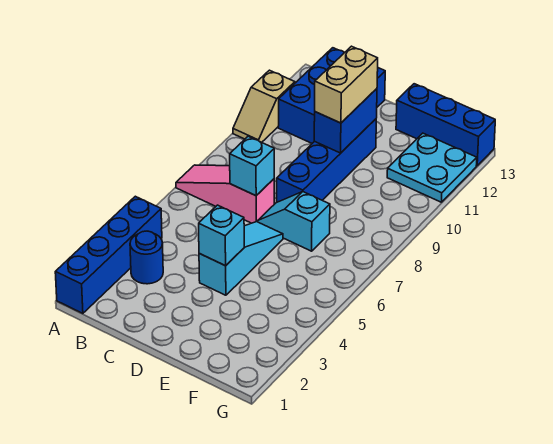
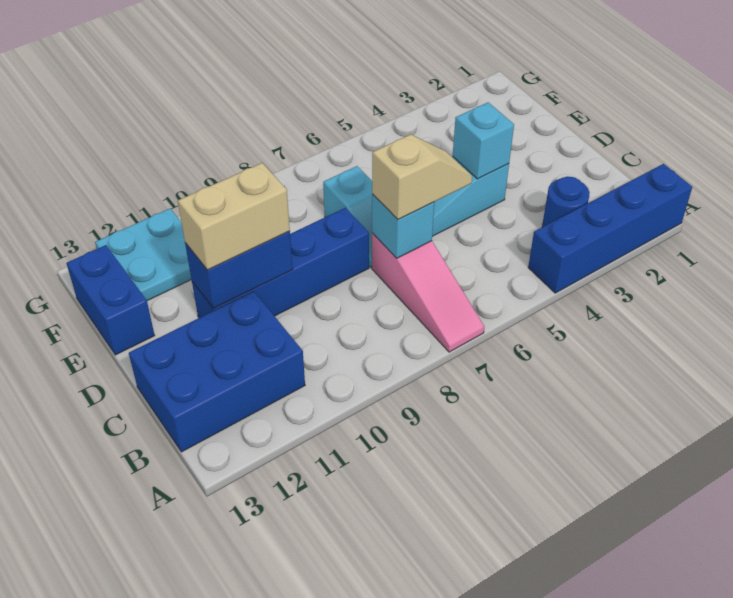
tan 1x2 slope [233,70,295,142] -> tan 1x2 slope moved to [372,134,472,220]
blue 1x3 brick [396,84,495,166] -> blue 1x2 brick [67,245,155,355]

